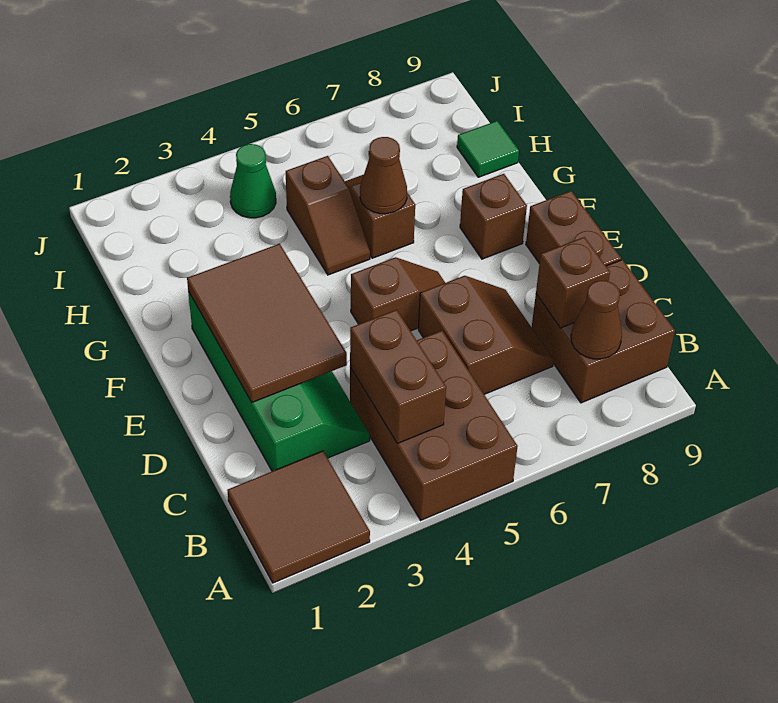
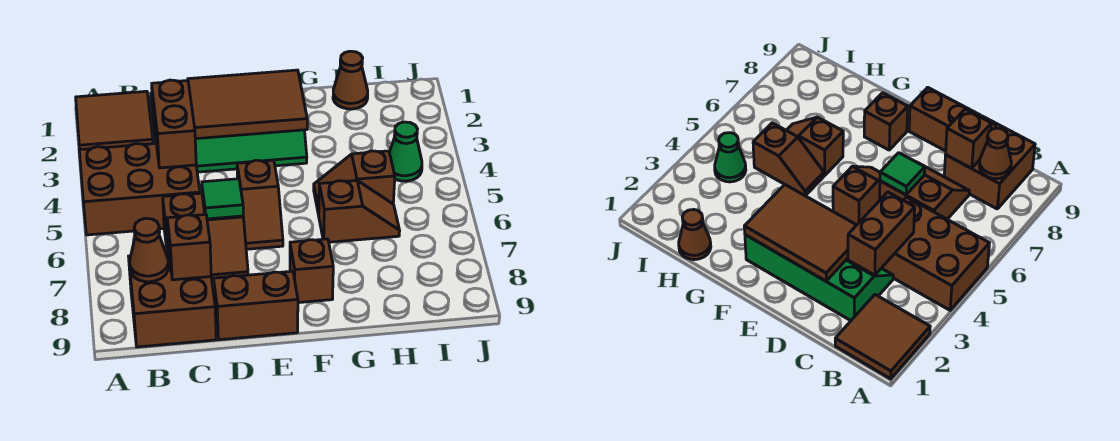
brown 1x2 brick [350,310,446,443] -> brown 1x2 brick turned to [152,80,196,168]
brown 1x1 cone [360,137,407,214] -> brown 1x1 cone moved to [333,51,368,109]
green 1x1 tile [457,121,519,177] -> green 1x1 tile moved to [202,179,243,219]

